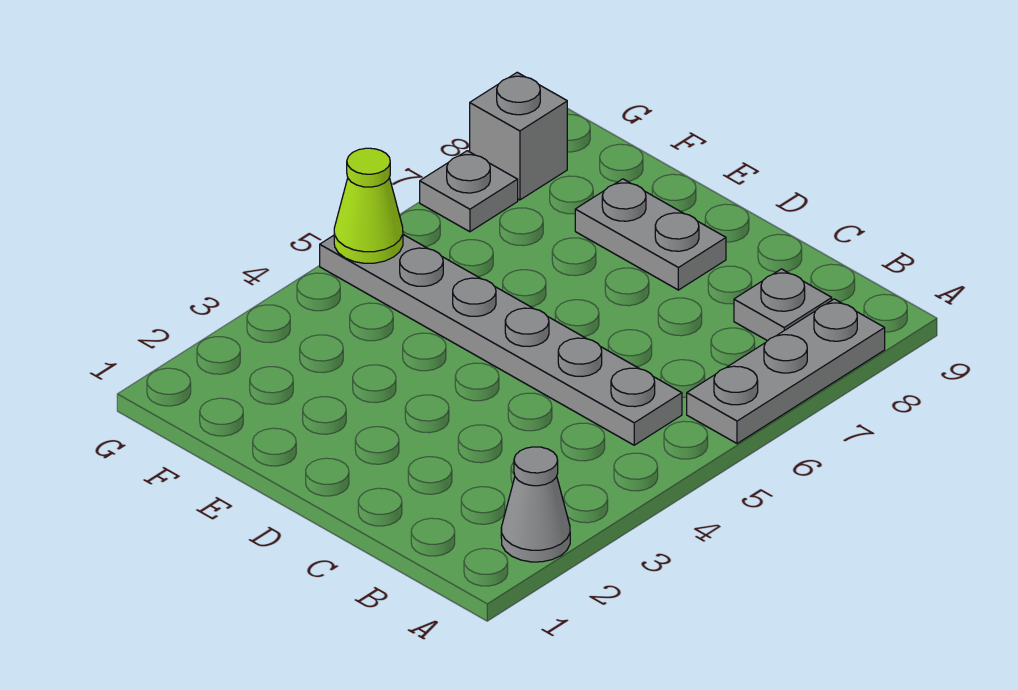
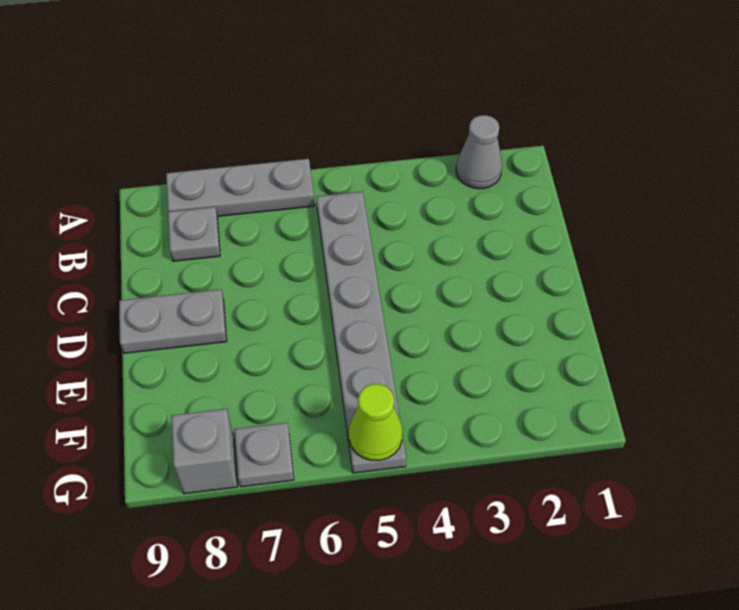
grey 1x2 plate [575,179,726,290] -> grey 1x2 plate turned to [119,289,227,353]

